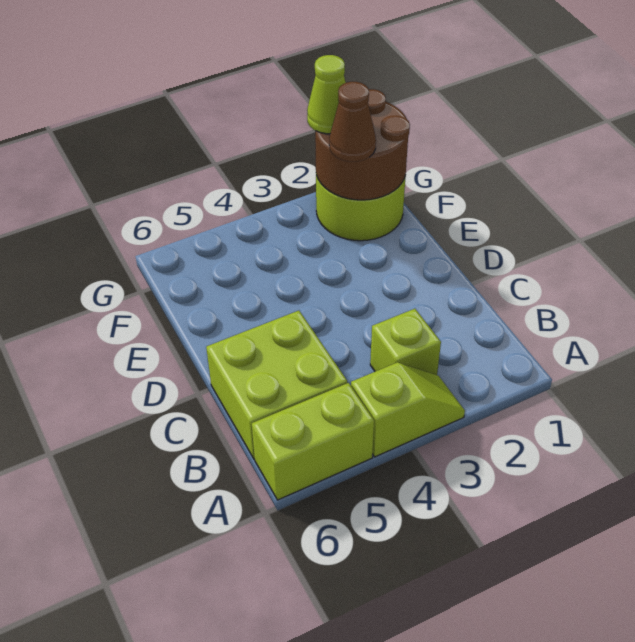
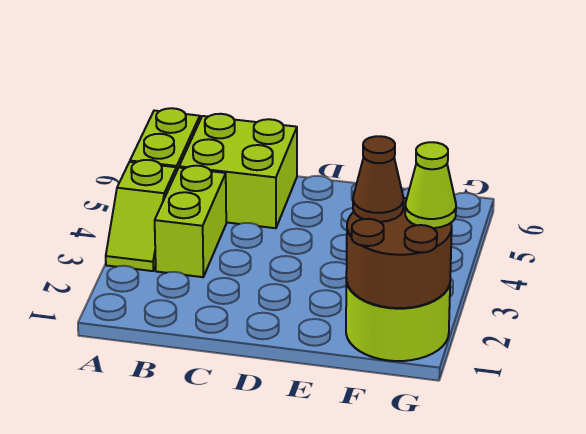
lime 1x1 brick [370,309,441,375] -> lime 1x2 brick [155,166,226,277]

